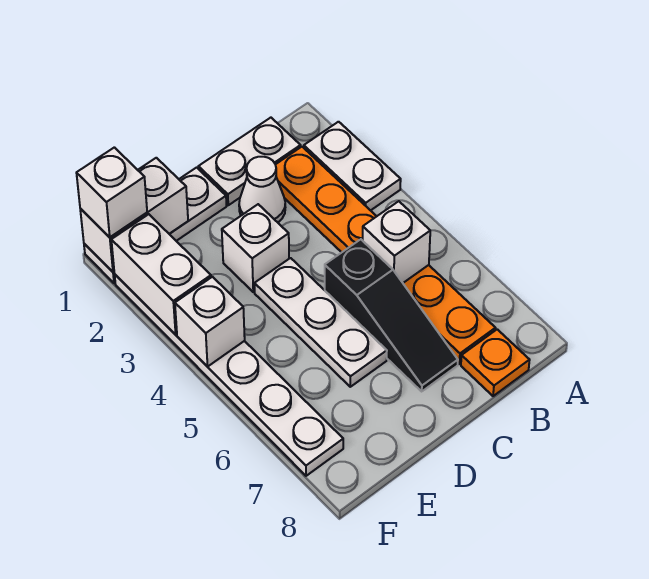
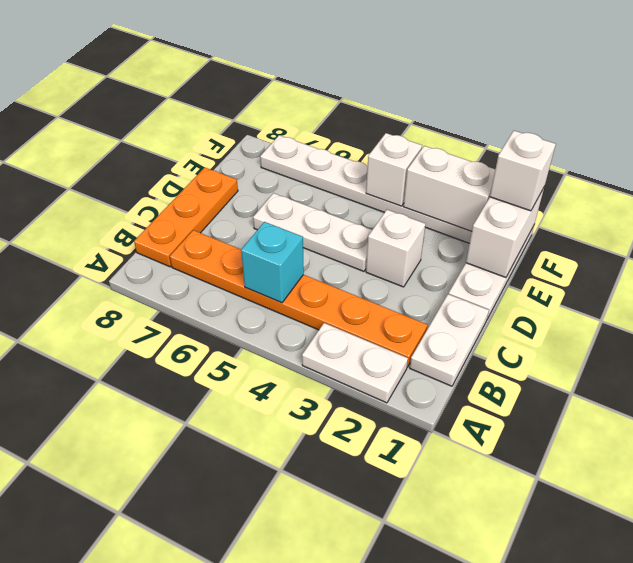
white 1x1 brick [363,201,430,283] -> cyan 1x1 brick [241,222,304,303]
orange 1x1 plate [461,329,530,396] -> orange 1x3 plate [134,168,238,267]
white 1x1 cone [239,157,285,222] -> none
black 1x3 slope [325,239,458,391] -> none

